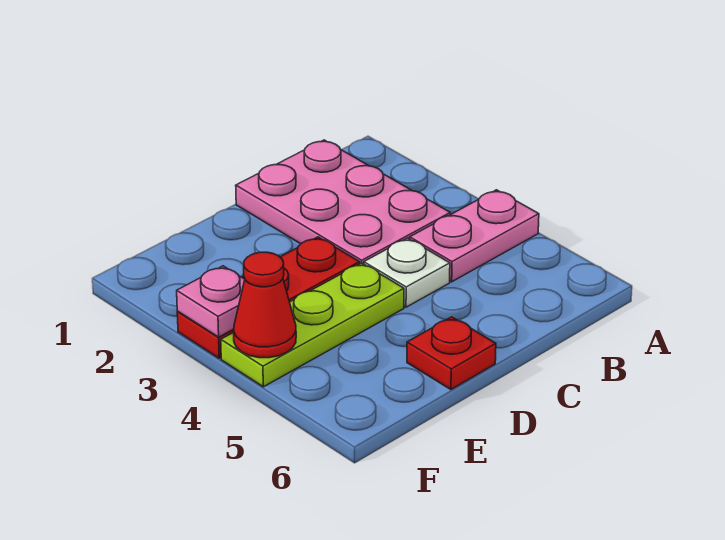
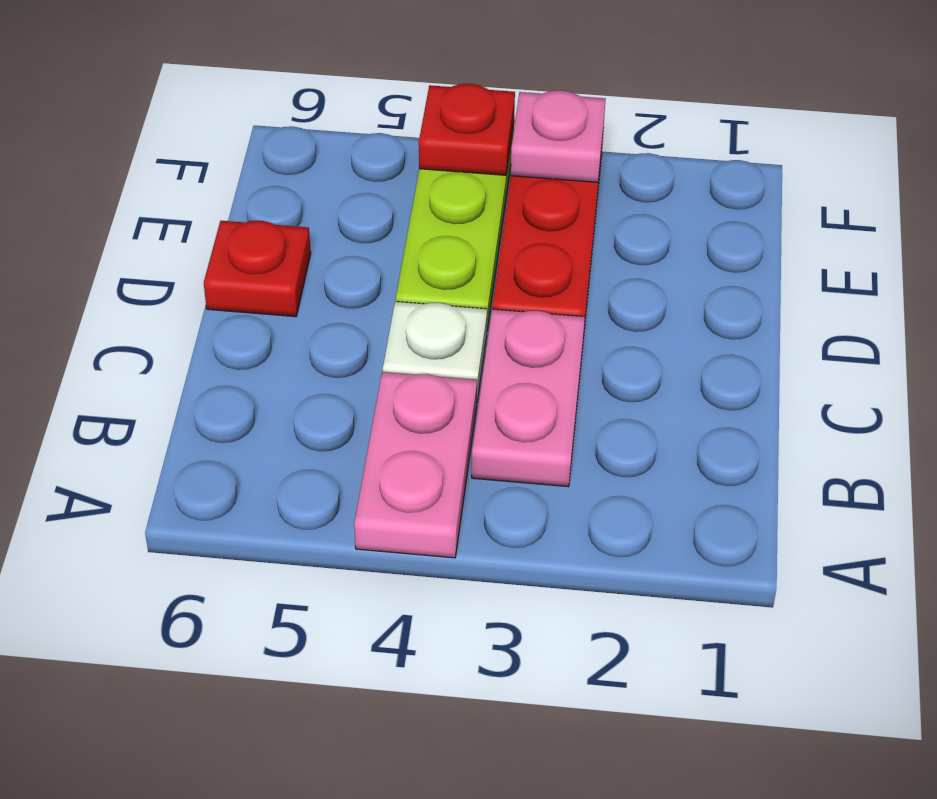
pink 2x3 plate [236,140,450,264] -> pink 1x2 plate [472,309,585,487]
red 1x1 cone [234,252,296,358] -> red 1x1 plate [419,84,515,175]

